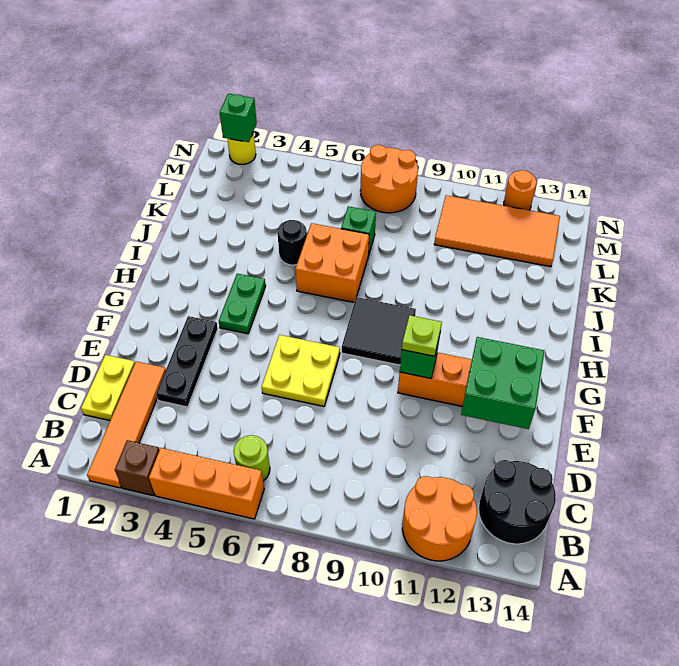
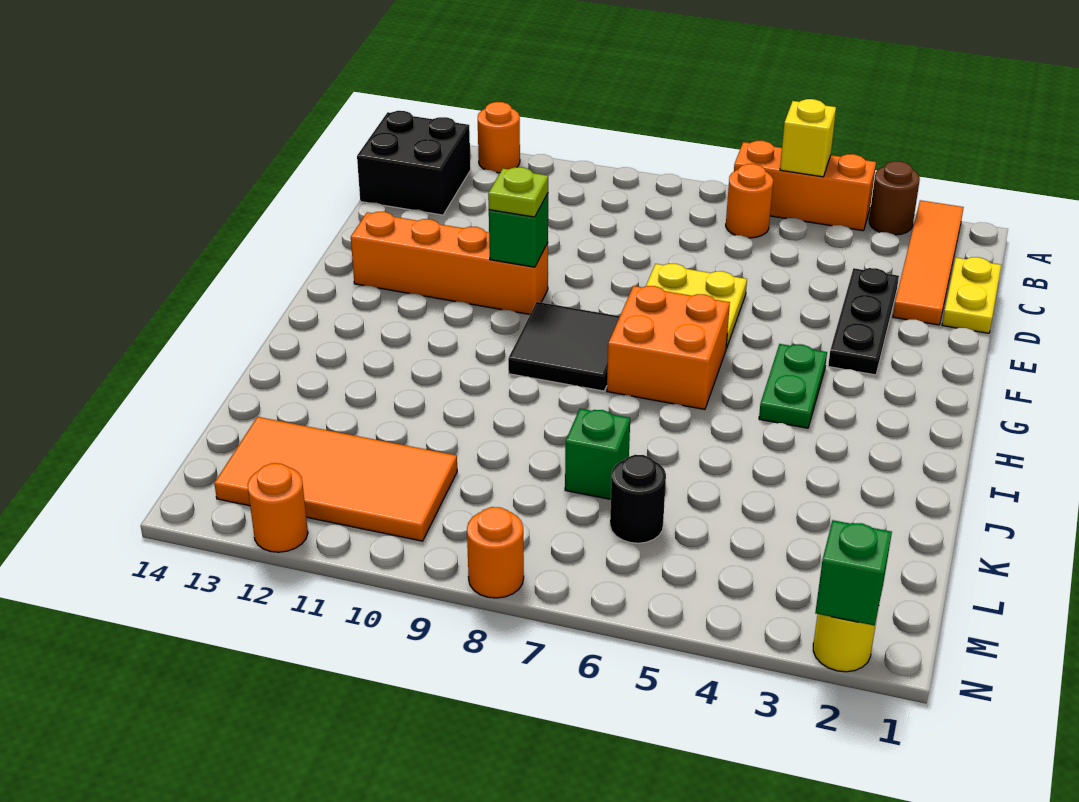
brown 1x1 brick [115,440,160,496] -> brown 1x1 round brick [869,161,920,235]
none -> yellow 1x1 brick [780,99,836,177]
orange 2x2 round brick [402,476,477,561] -> orange 1x1 round brick [478,102,520,173]
lime 1x1 round brick [234,435,270,481] -> orange 1x1 round brick [726,164,773,238]
black 2x2 round brick [479,460,556,544] -> black 2x2 brick [357,111,471,215]
green 2x2 brick [461,337,544,429] -> none
orange 2x2 brick [296,223,369,303] -> orange 2x2 brick moved to [607,286,730,409]
black 1x1 round brick [277,220,307,265] -> black 1x1 round brick moved to [610,455,666,543]
orange 2x2 round brick [360,145,418,213] -> orange 1x1 round brick [467,507,524,598]

